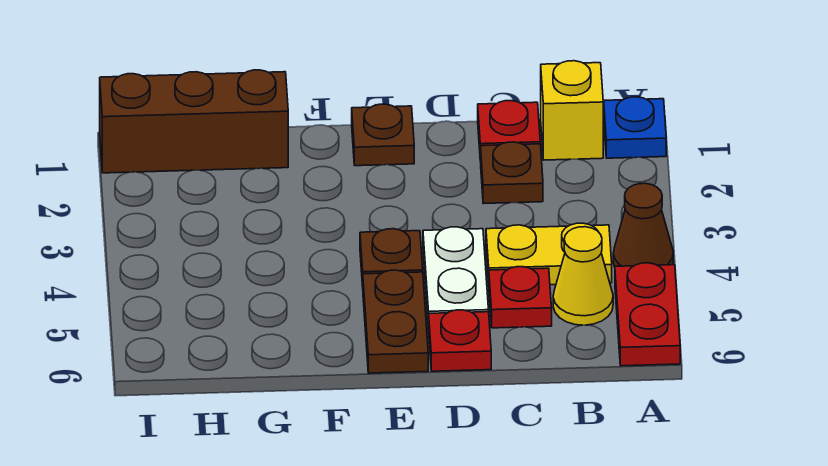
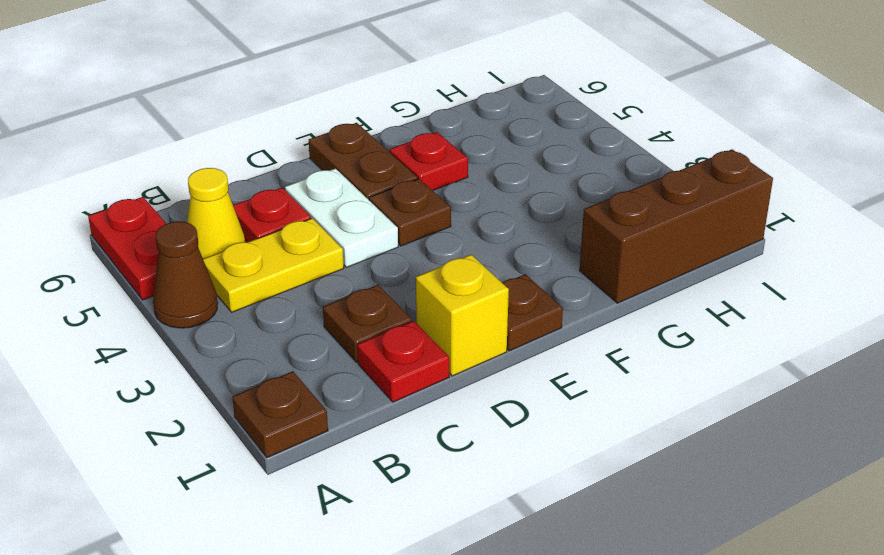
blue 1x1 plate [604,97,666,158] -> brown 1x1 plate [232,371,328,458]
yellow 1x1 brick [541,61,603,160] -> yellow 1x1 brick moved to [416,255,509,376]
red 1x1 plate [429,310,491,371] -> red 1x1 plate moved to [390,132,468,191]

